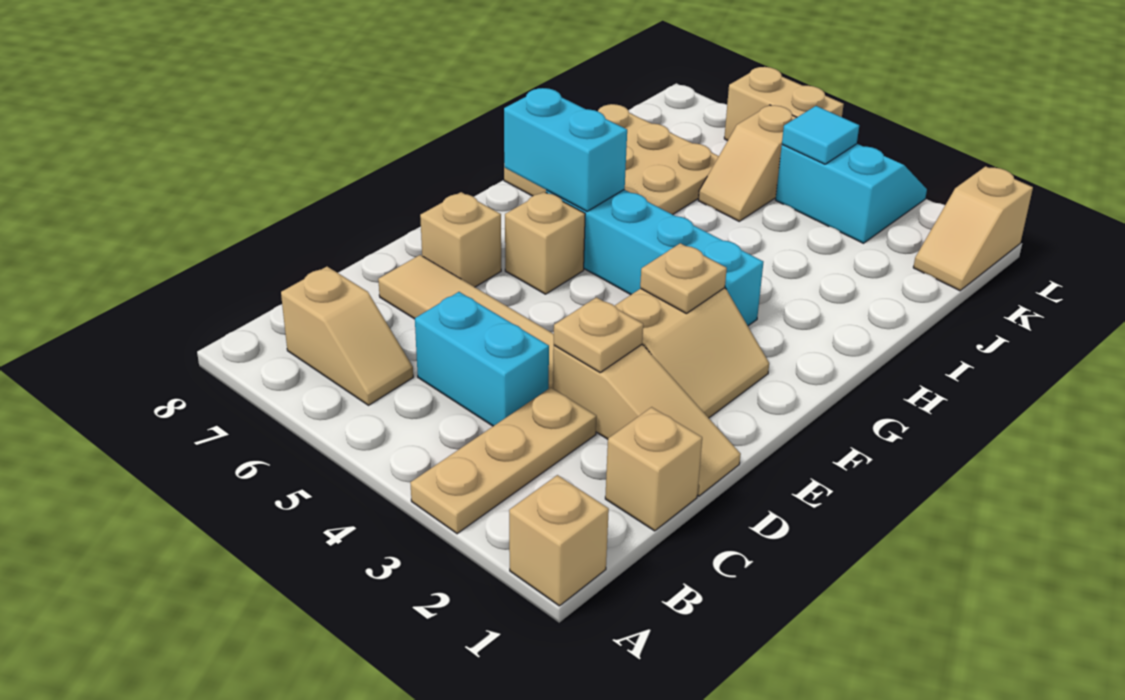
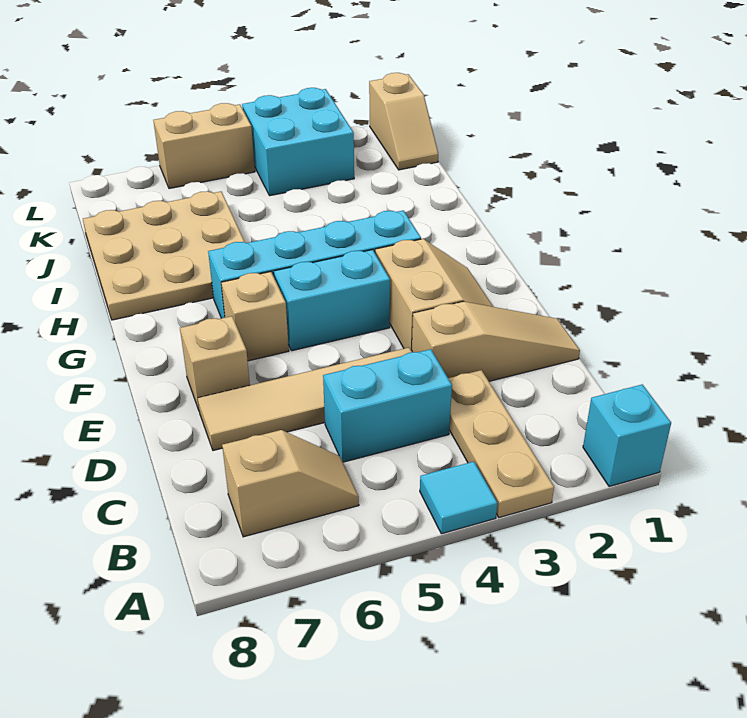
tan 1x1 brick [509,475,609,606] -> cyan 1x1 brick [583,384,671,487]
tan 1x1 brick [605,407,702,531] -> none
tan 1x1 plate [554,297,643,372] -> none
tan 1x1 plate [640,243,727,314] -> none
cyan 1x2 brick [504,88,627,211] -> cyan 1x2 brick moved to [274,250,390,351]
tan 1x2 slope [698,105,797,221] -> none
cyan 2x2 slope [776,144,927,243] -> cyan 2x2 brick [242,88,354,196]
cyan 1x1 tile [782,106,859,164] -> cyan 1x1 tile moved to [420,462,497,534]

